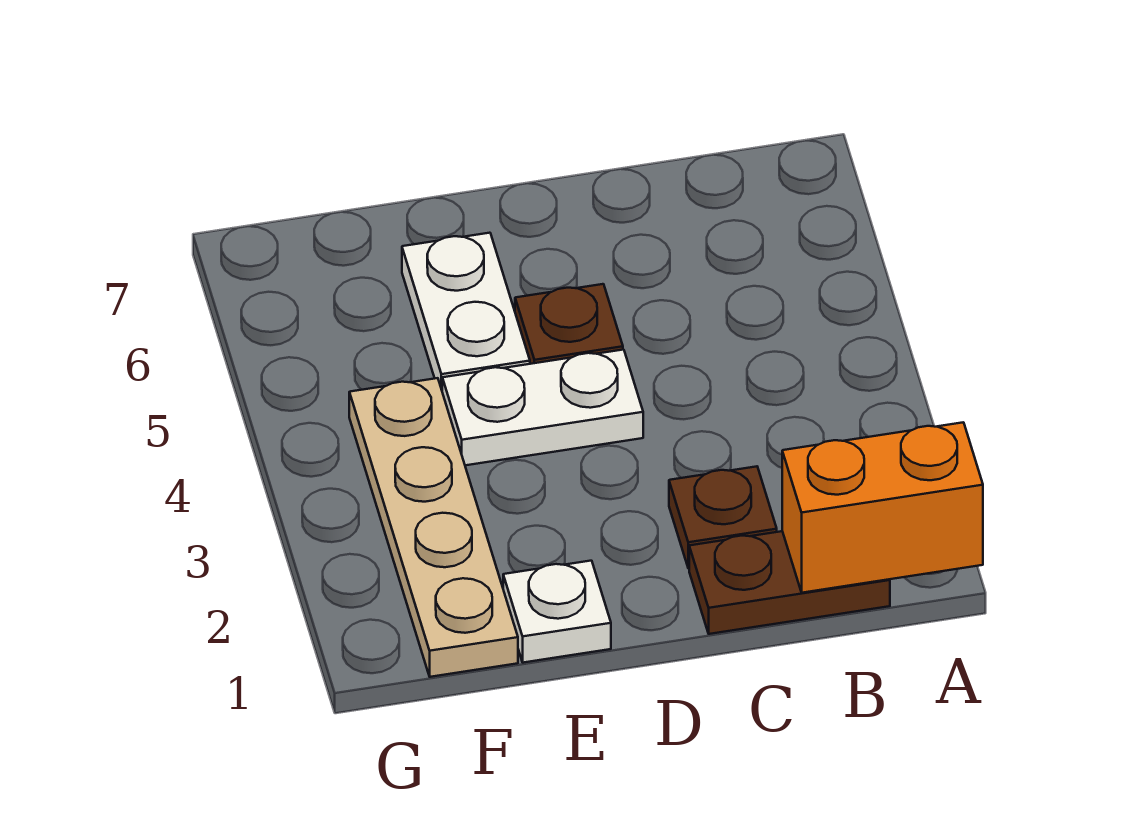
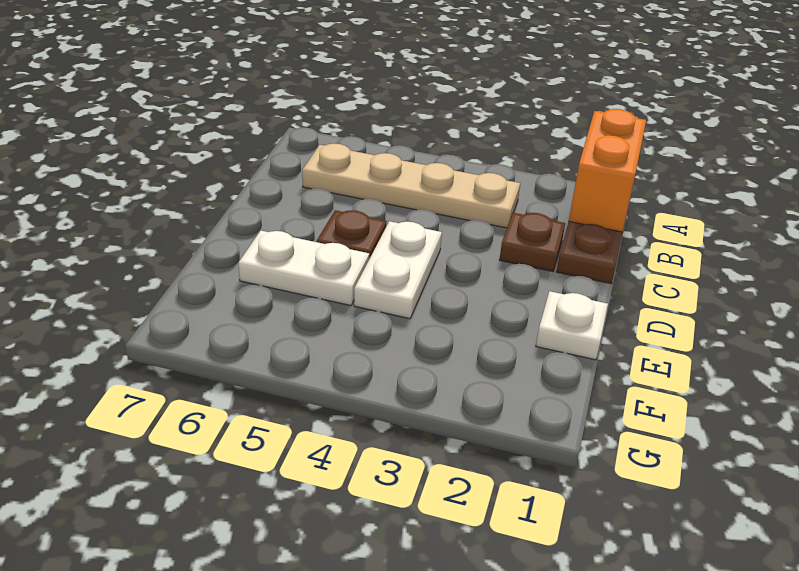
tan 1x4 plate [349,378,518,677] -> tan 1x4 plate moved to [302,144,520,228]

